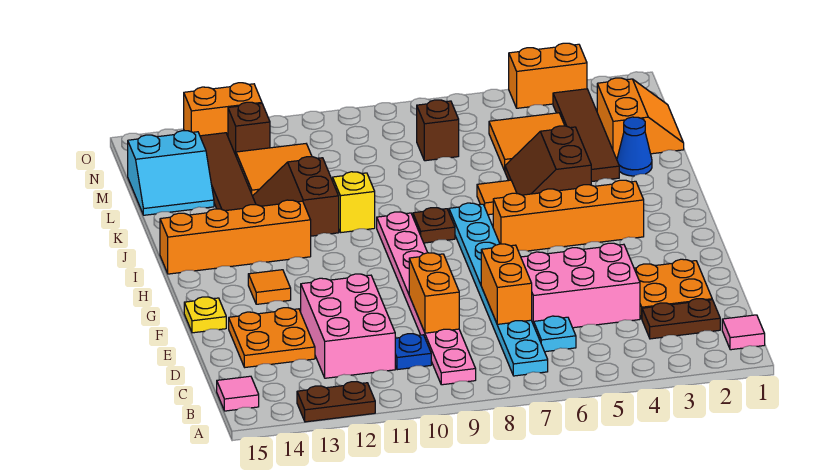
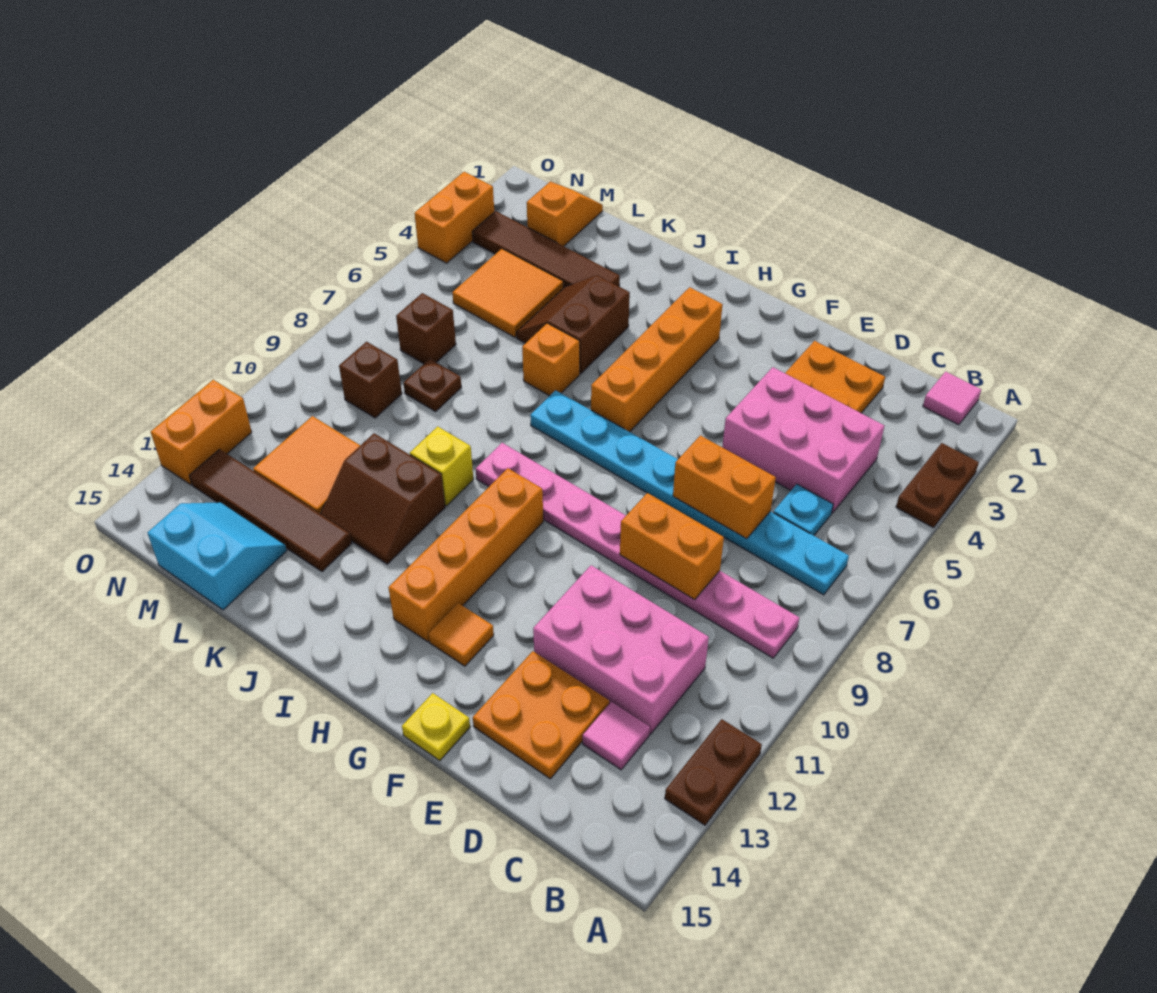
pink 1x1 tile [217,376,259,411] -> pink 1x1 tile moved to [583,702,650,770]
brown 1x2 plate [642,299,720,339] -> brown 1x2 plate moved to [896,443,979,528]
blue 1x1 plate [395,334,431,370] -> none
pink 2x3 brick [521,243,640,328] -> pink 2x3 brick turned to [722,367,884,513]
brown 1x1 plate [413,207,455,243] -> brown 1x1 plate moved to [404,359,461,412]
orange 1x4 brick [160,200,311,274] -> orange 1x4 brick moved to [388,468,543,642]
brown 2x2 slope [505,126,591,195] -> brown 2x2 slope turned to [516,275,630,374]
orange 1x1 tile [477,180,517,215] -> orange 1x1 brick [522,323,580,396]
blue 1x1 cone [617,117,652,176] -> none
orange 2x2 slope [597,78,684,158] -> orange 1x2 slope [527,182,603,246]
cyan 2x2 slope [128,131,214,215] -> cyan 2x2 slope turned to [147,502,287,610]
brown 1x1 brick [228,102,270,155] -> brown 1x1 brick moved to [339,342,402,418]

